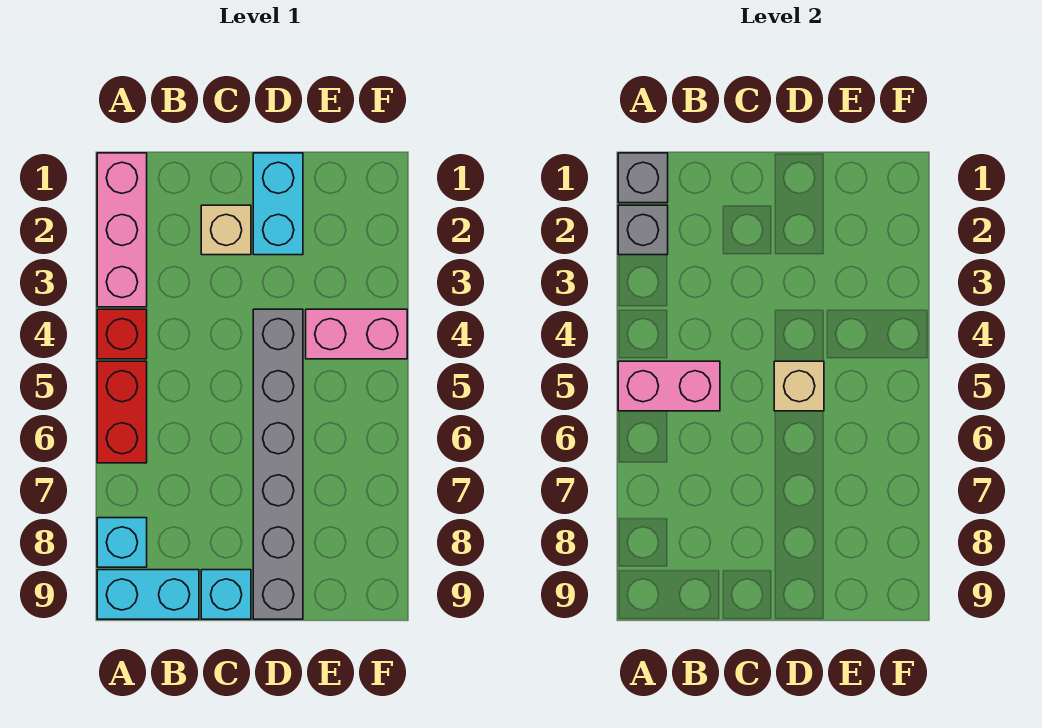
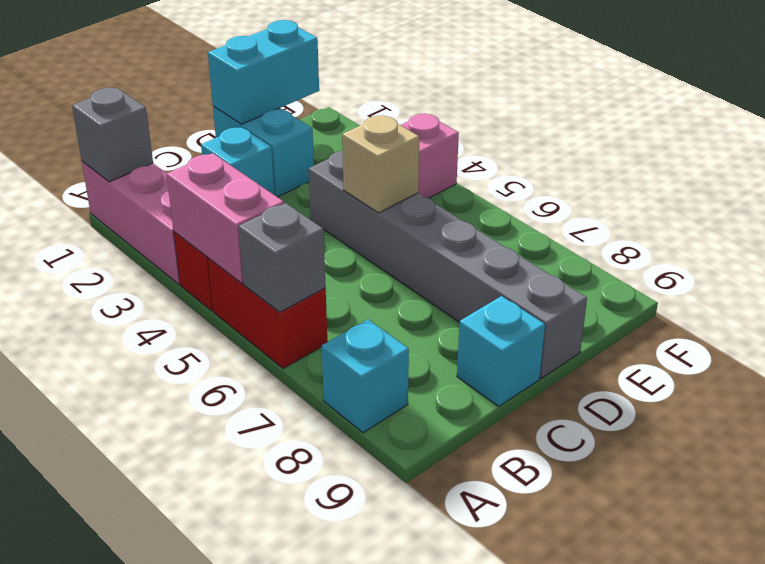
grey 1x1 brick [618,205,668,255] -> grey 1x1 brick moved to [239,203,326,312]
pink 1x2 brick [618,361,720,411] -> pink 1x2 brick turned to [167,153,284,283]
cyan 1x2 brick [97,570,199,619] -> cyan 1x2 brick moved to [208,20,319,124]
tan 1x1 brick [201,205,251,255] -> cyan 1x1 brick [201,127,275,195]

